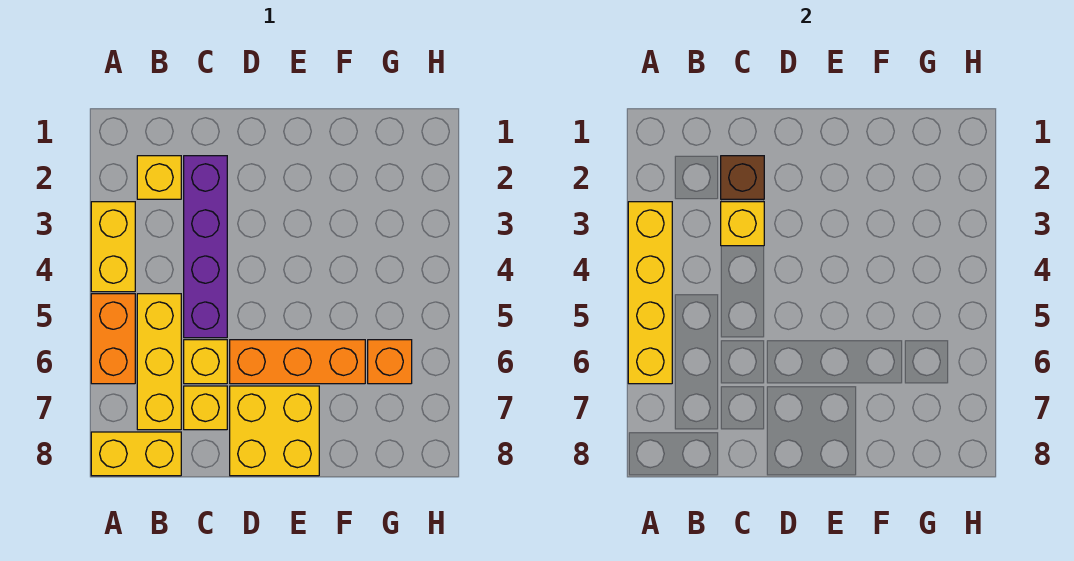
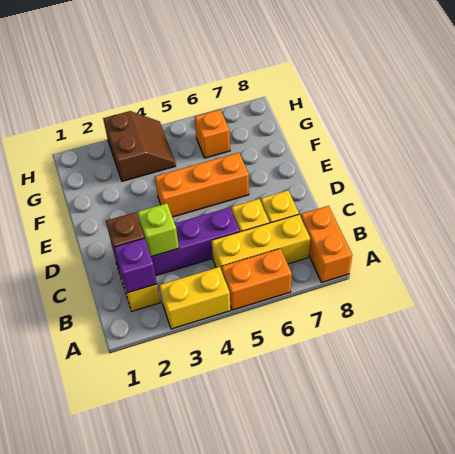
yellow 1x4 brick [628,202,672,384] -> none
yellow 1x2 brick [91,432,181,476] -> orange 1x2 brick [301,206,352,283]
none -> purple 1x1 brick [114,238,157,293]
yellow 1x1 brick [721,202,764,246] -> lime 1x1 brick [137,203,179,257]
orange 1x3 brick [230,340,365,384] -> orange 1x3 brick turned to [155,153,249,217]
yellow 2x2 brick [230,386,319,476] -> none
none -> brown 2x2 slope [103,111,176,181]

